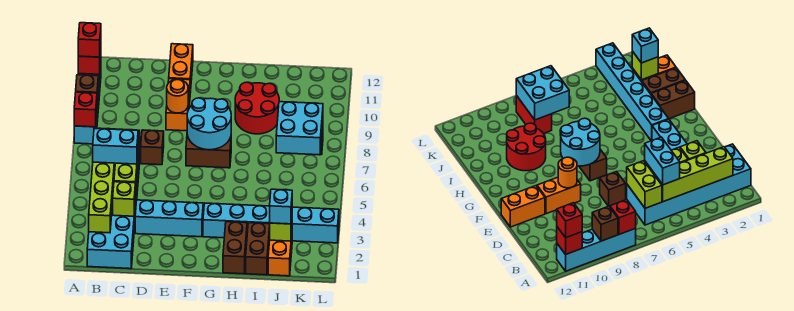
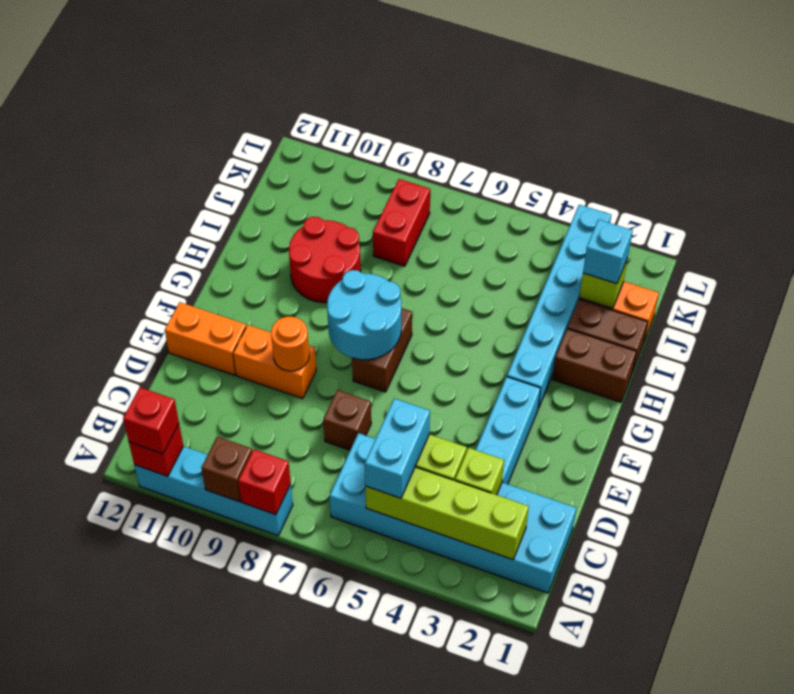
lime 1x2 brick [627,161,662,208] -> none
cyan 2x2 brick [276,102,323,155] -> none

